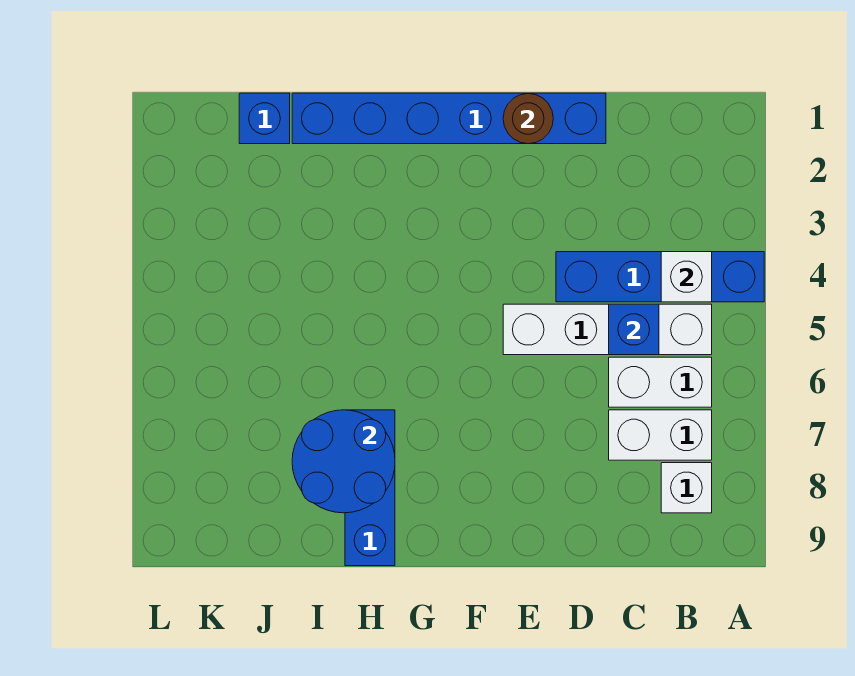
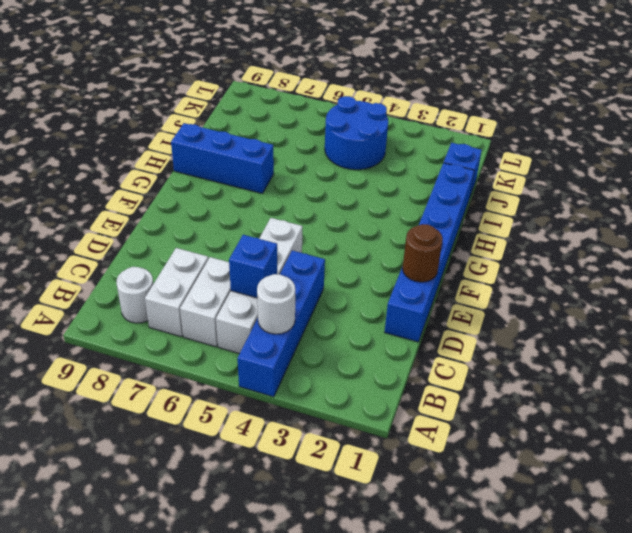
white 1x1 brick [661,252,712,302] -> white 1x1 round brick [257,274,295,334]
white 1x1 brick [661,463,712,513] -> white 1x1 round brick [117,267,153,323]
blue 2x2 round brick [292,410,395,513] -> blue 2x2 round brick moved to [325,96,388,170]

